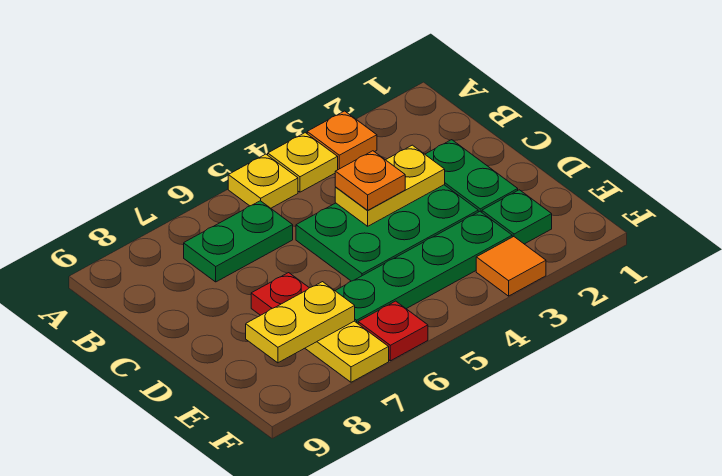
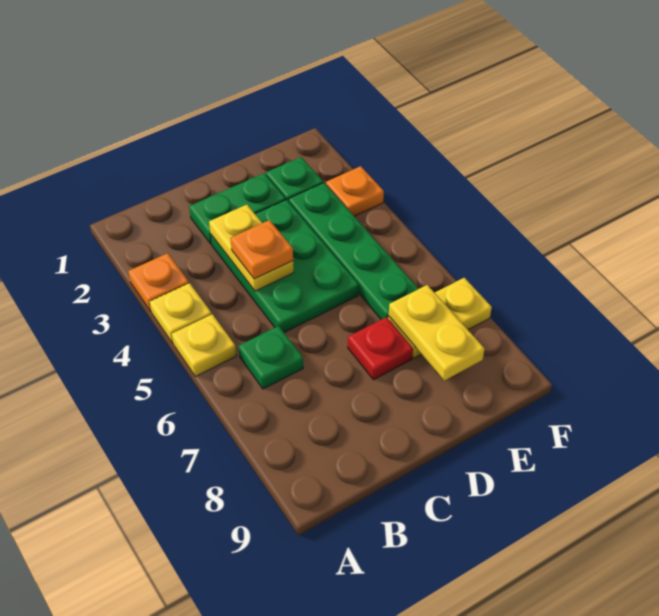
green 1x2 plate [184,201,293,282] -> green 1x1 plate [238,326,303,389]
orange 1x1 tile [476,237,546,296] -> orange 1x1 plate [326,166,384,216]
red 1x1 plate [358,301,428,361] -> none

